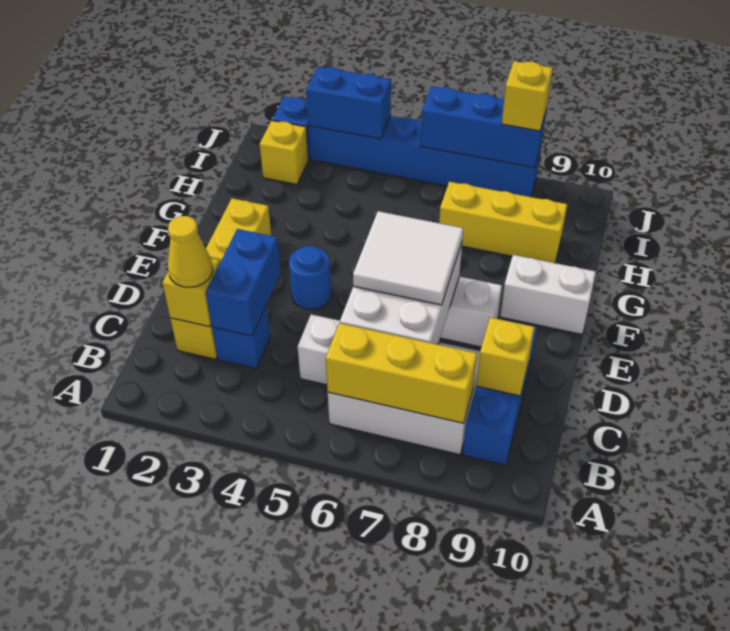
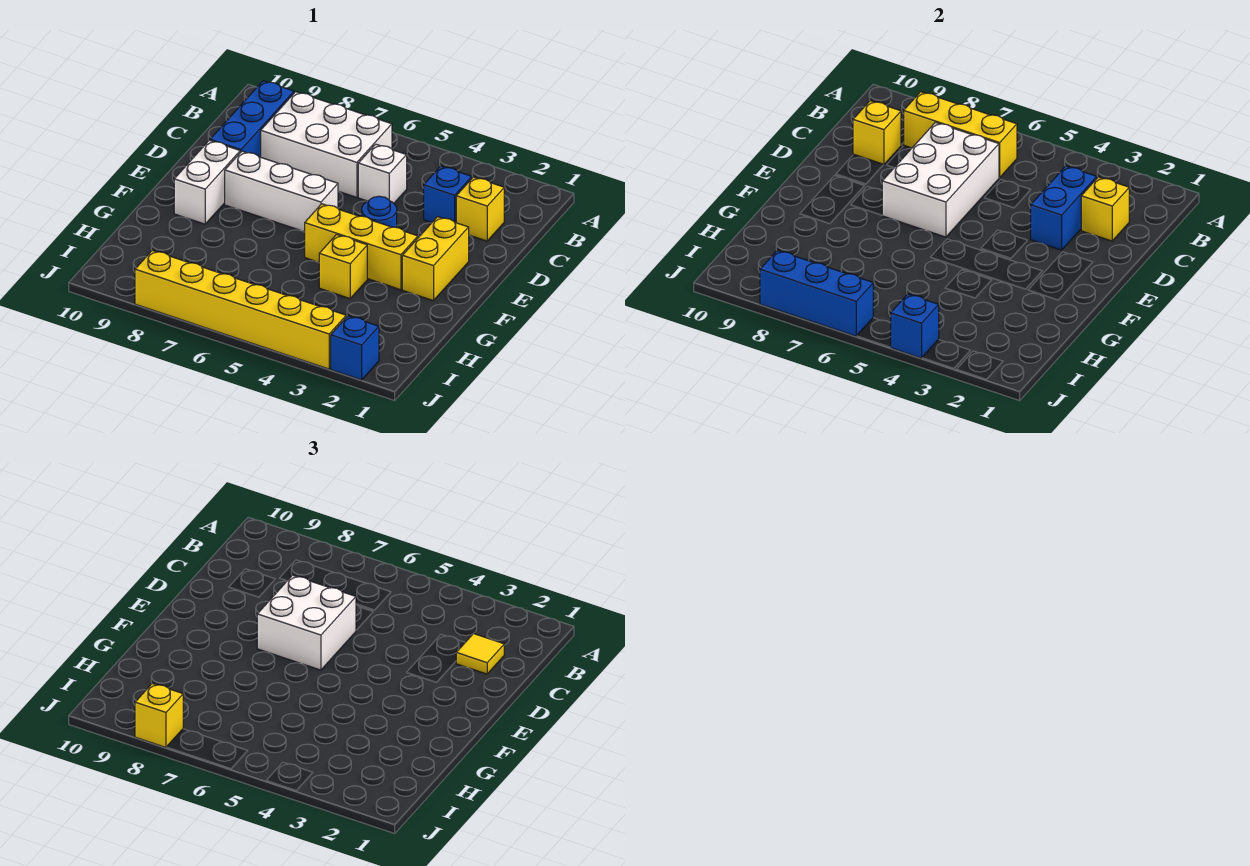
yellow 1x1 cone [168,216,213,287] -> yellow 1x1 tile [456,634,504,674]
white 2x2 tile [353,211,463,305] -> white 2x2 brick [257,575,356,670]
white 1x2 brick [500,255,596,334] -> white 1x2 brick turned to [174,140,240,224]
yellow 1x3 brick [439,182,567,263] -> yellow 1x3 brick moved to [305,204,418,290]
yellow 1x1 brick [259,121,308,184] -> yellow 1x1 brick moved to [319,235,367,299]
blue 1x6 brick [309,116,541,197] -> yellow 1x6 brick [135,250,346,369]
blue 1x2 brick [306,67,391,139] -> blue 1x1 brick [890,294,939,358]

